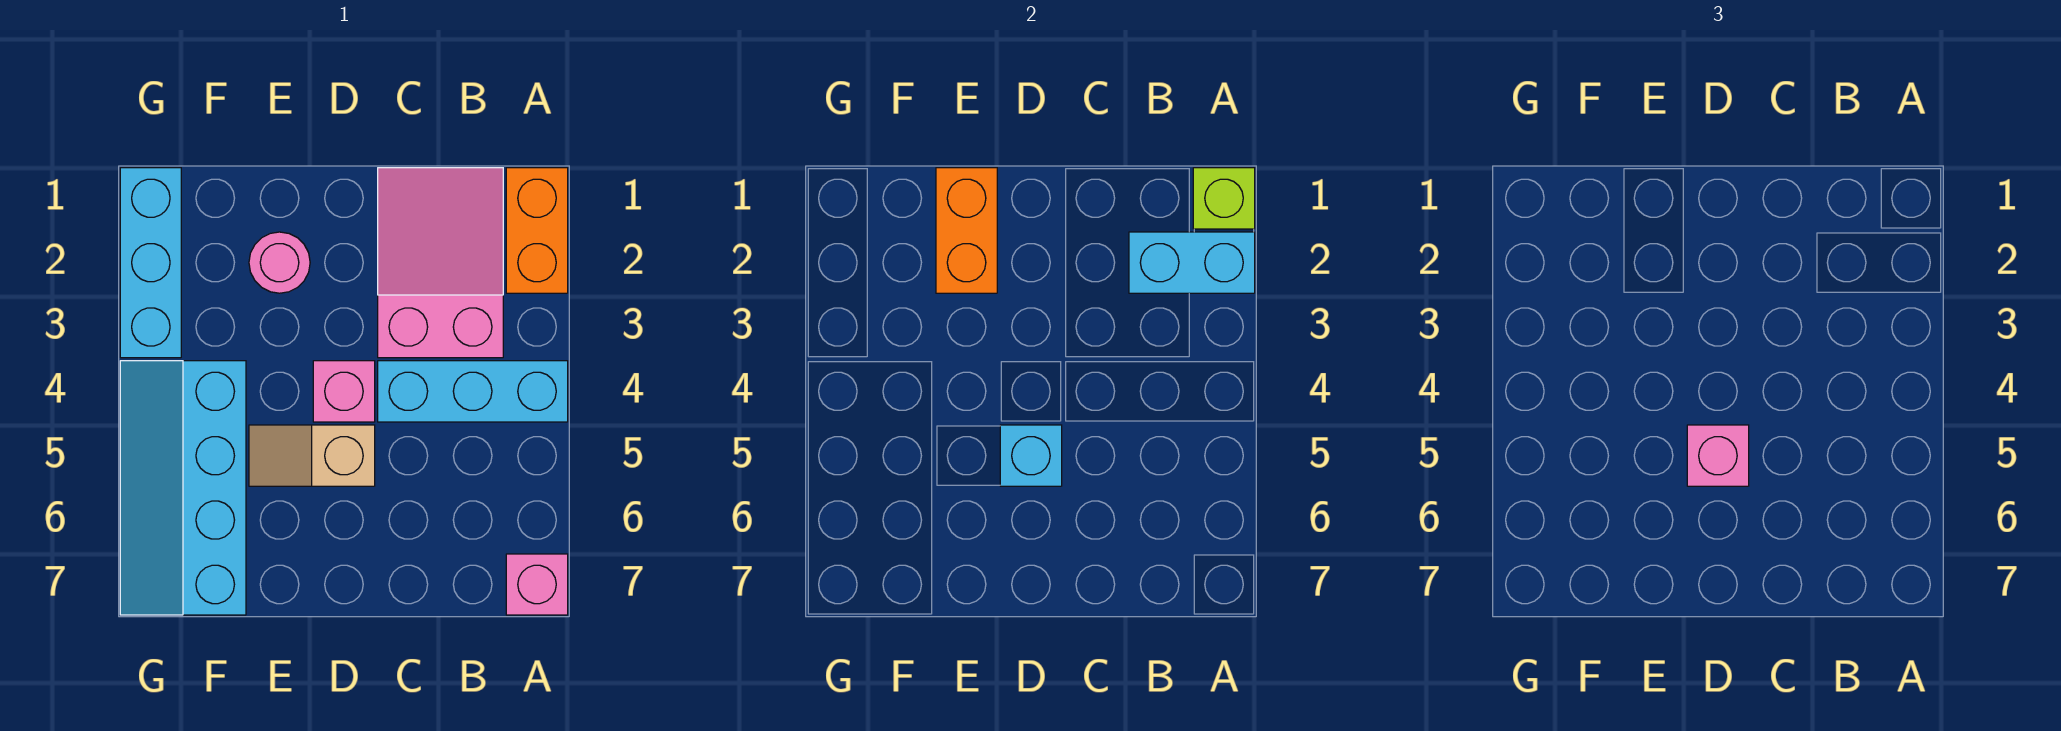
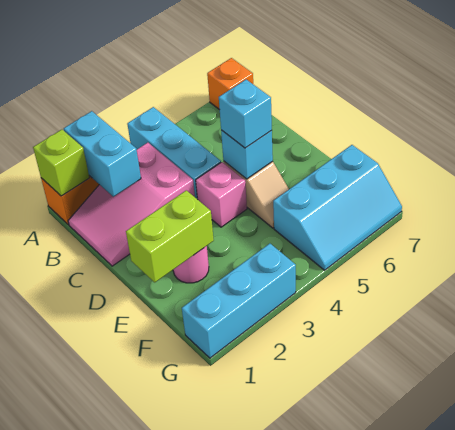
pink 1x1 brick [506,554,568,615] -> orange 1x1 brick [207,58,253,110]
pink 1x1 brick [1687,425,1749,486] -> cyan 1x1 brick [219,80,272,148]
orange 1x2 brick [936,168,997,293] -> lime 1x2 brick [126,190,214,282]
cyan 2x4 slope [120,361,246,615] -> cyan 2x3 slope [273,145,402,270]

